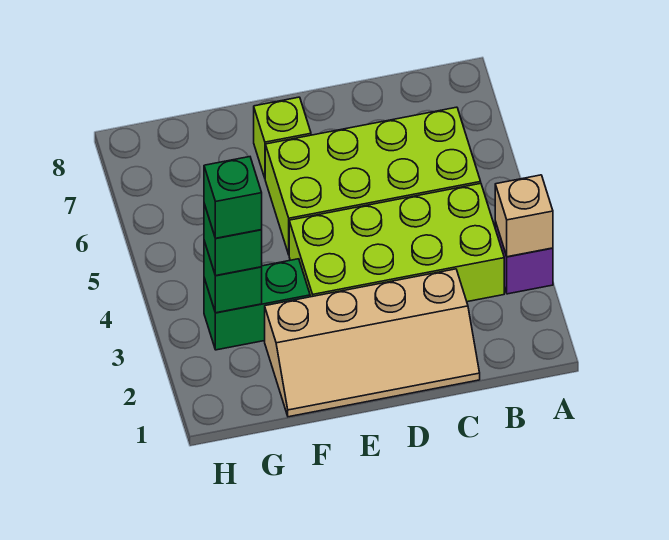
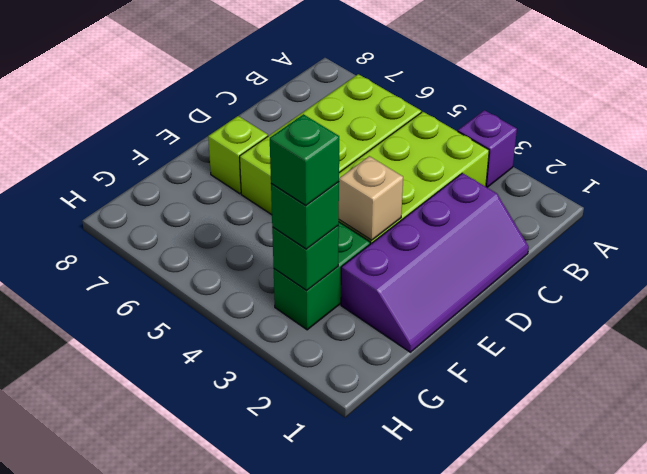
tan 1x1 brick [495,175,553,257] -> tan 1x1 brick moved to [339,156,403,240]
tan 2x4 slope [265,269,480,417] -> purple 2x4 slope [341,173,529,352]

